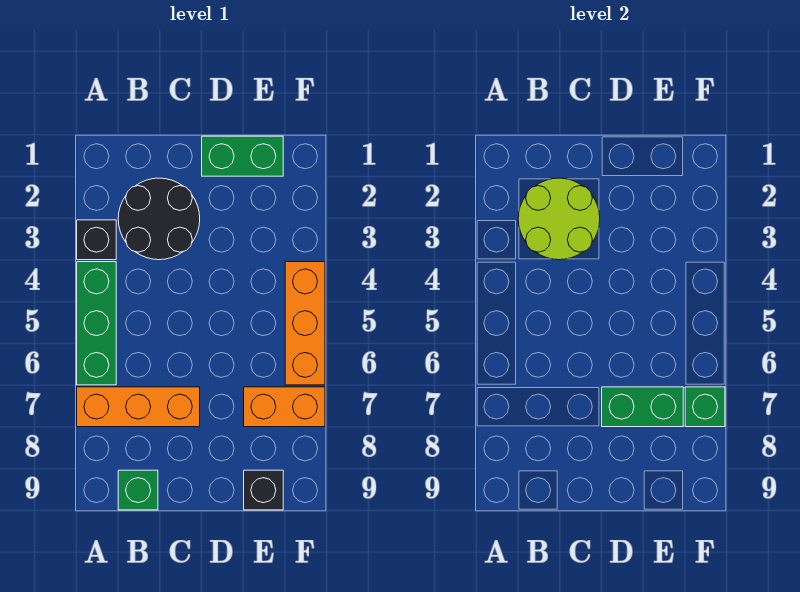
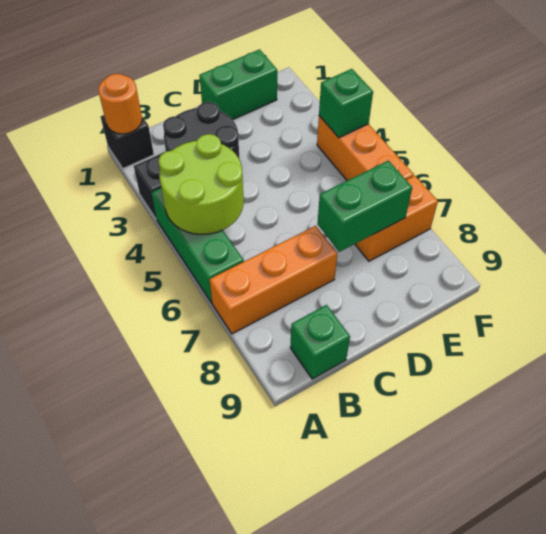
none -> orange 1x1 round brick [98,74,142,134]
lime 2x2 round brick [518,178,600,260] -> lime 2x2 round brick moved to [158,134,244,234]
black 1x1 brick [244,470,283,510] -> black 1x1 brick moved to [101,115,154,168]
green 1x1 brick [685,387,725,427] -> green 1x1 brick moved to [319,69,373,138]

